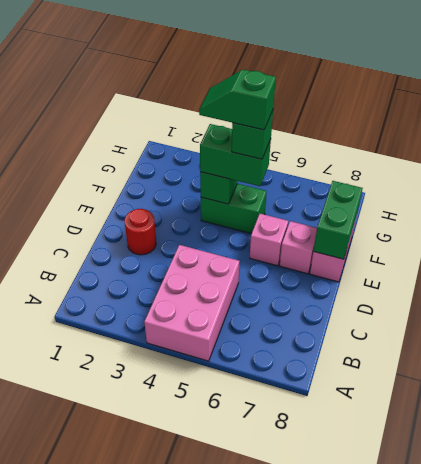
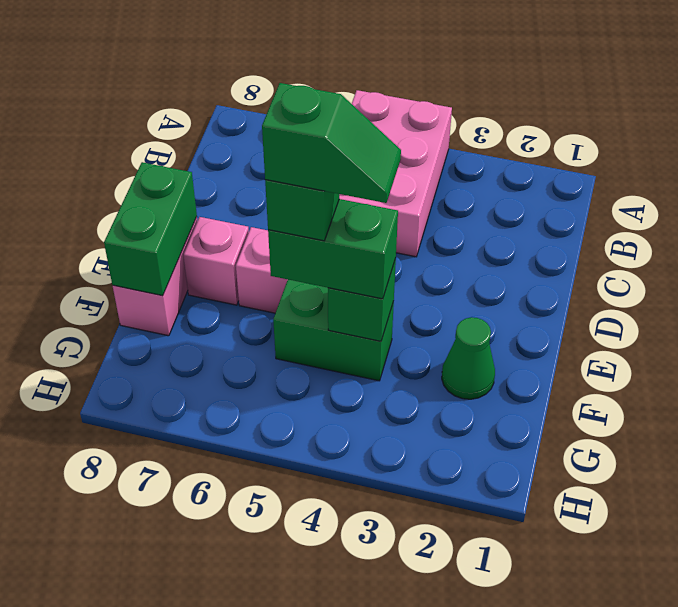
red 1x1 round brick [124,209,156,255] -> none
none -> green 1x1 cone [442,317,495,399]

